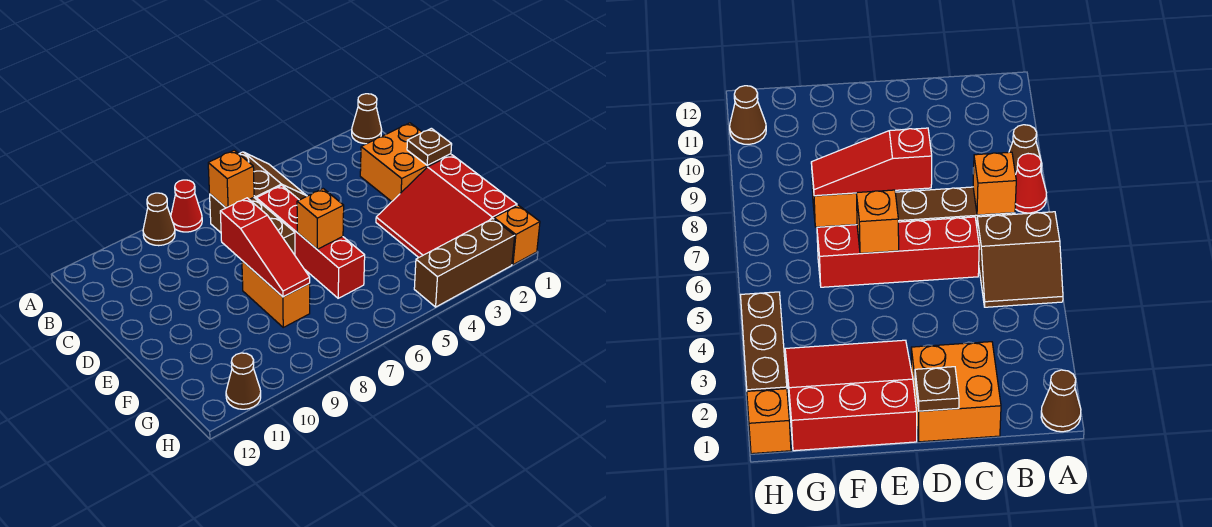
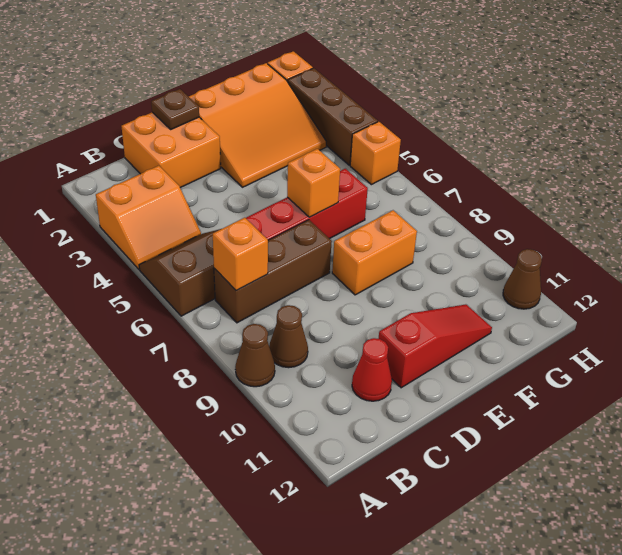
brown 1x1 cone [352,94,382,144] -> brown 1x1 cone moved to [269,305,308,368]
none -> orange 2x2 slope [96,166,201,269]
red 1x1 cone [171,180,202,232] -> red 1x1 cone moved to [352,338,392,401]
red 1x3 slope [220,198,310,297] -> red 1x3 slope moved to [378,304,492,388]
red 3x3 slope [376,155,517,257] -> orange 3x3 slope [189,63,326,187]
none -> orange 1x1 brick [350,122,401,185]

